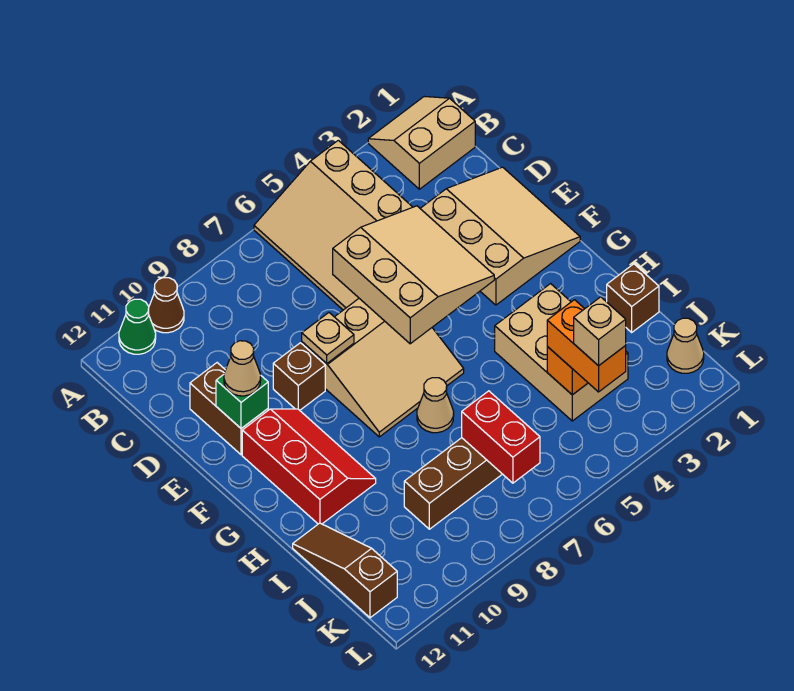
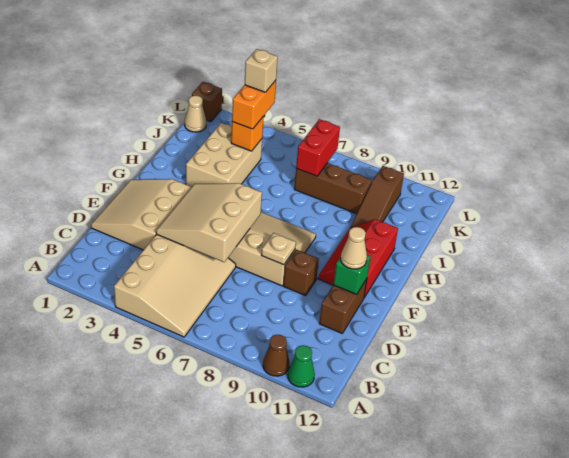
tan 2x2 slope [368,97,475,189] -> none
tan 1x1 cone [417,378,454,433] -> none
brown 1x1 brick [607,264,659,332] -> brown 1x1 brick moved to [192,82,222,122]
brown 1x3 slope [293,523,397,618] -> brown 1x3 slope moved to [351,166,404,227]

